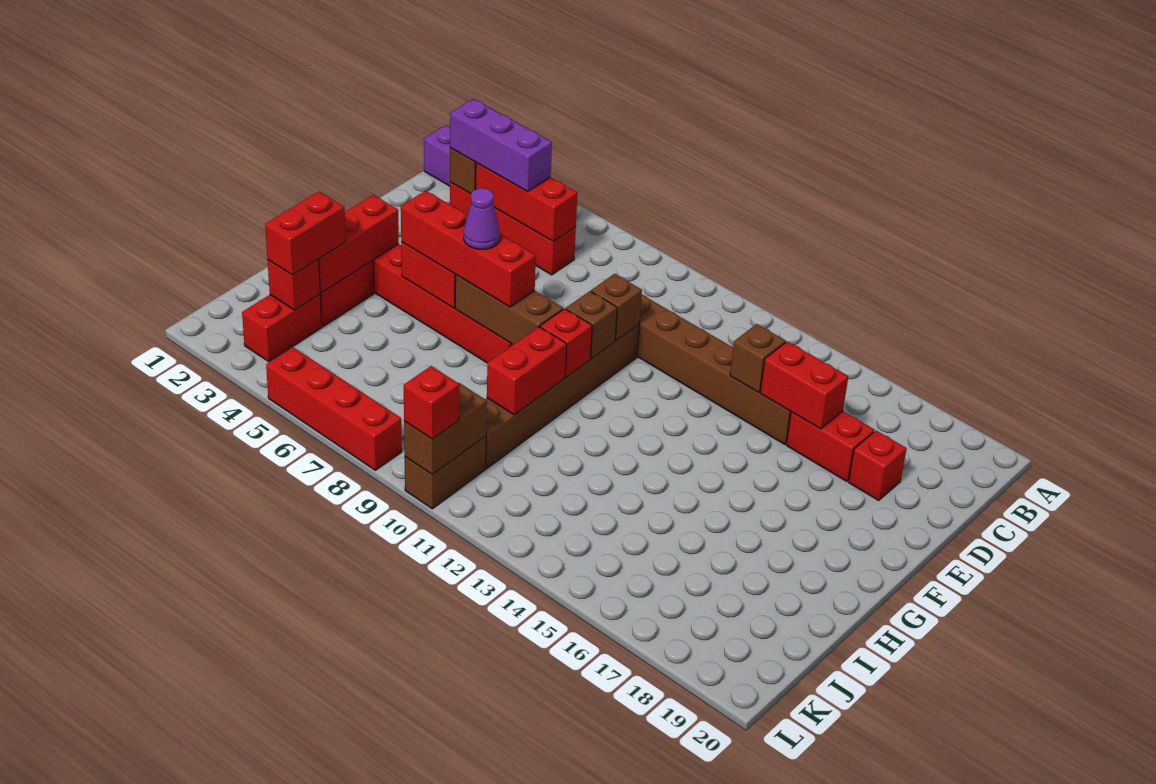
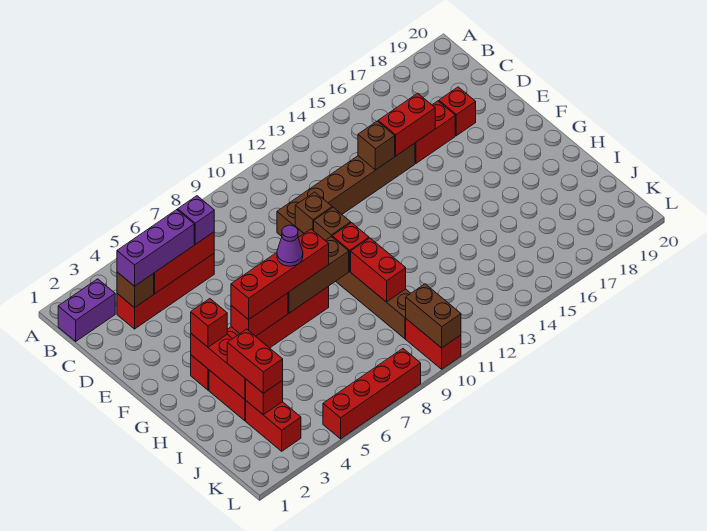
none -> purple 1x1 brick [178,196,214,244]
brown 1x2 brick [405,436,486,509] -> red 1x2 brick [406,319,461,369]
red 1x1 brick [404,366,459,439] -> red 1x1 brick moved to [191,299,227,347]

